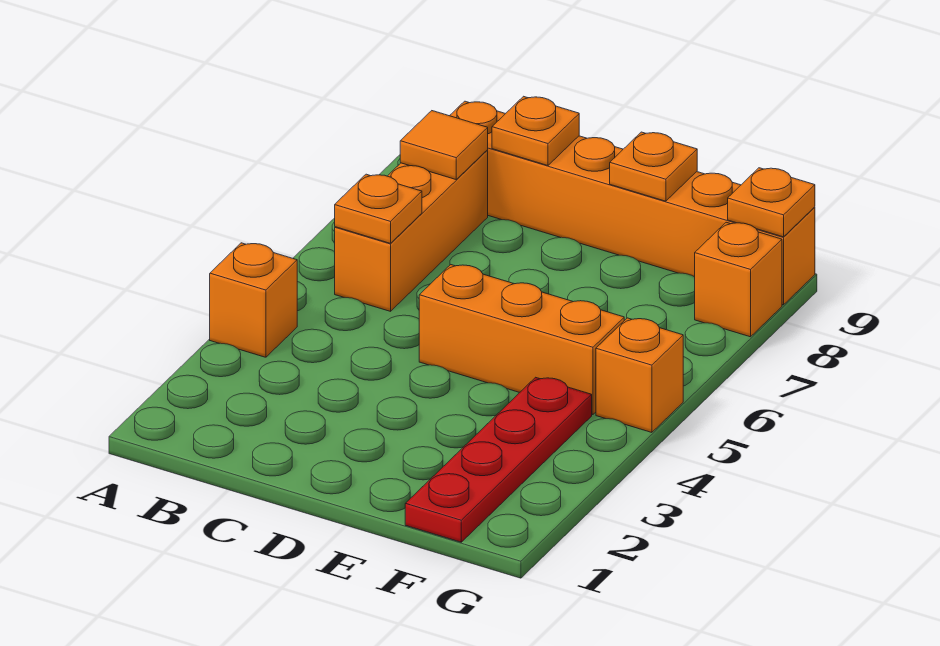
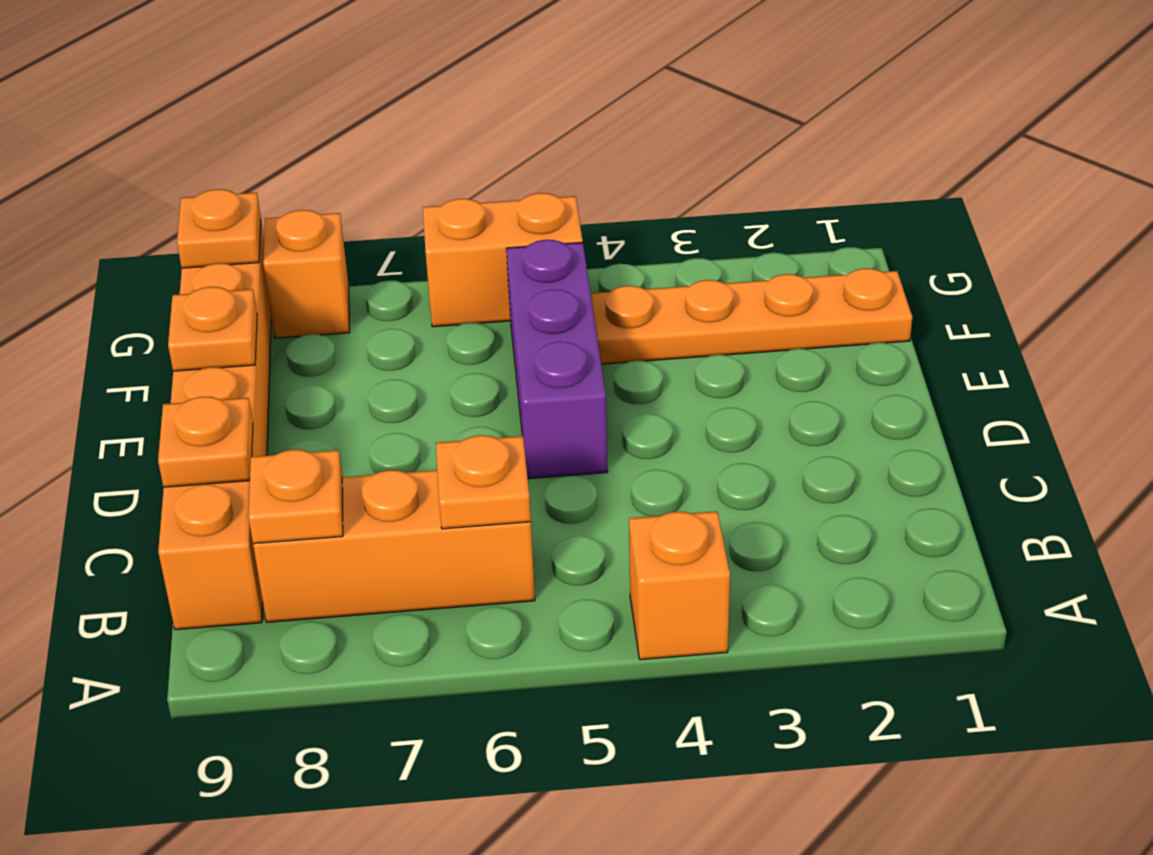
orange 1x1 tile [400,111,488,179] -> orange 1x1 plate [248,450,343,544]
orange 1x3 brick [419,265,624,415] -> purple 1x3 brick [506,240,608,479]
red 1x4 plate [405,377,592,542] -> orange 1x4 plate [591,268,912,364]
orange 1x1 brick [596,318,683,432] -> orange 1x2 brick [423,193,583,327]

